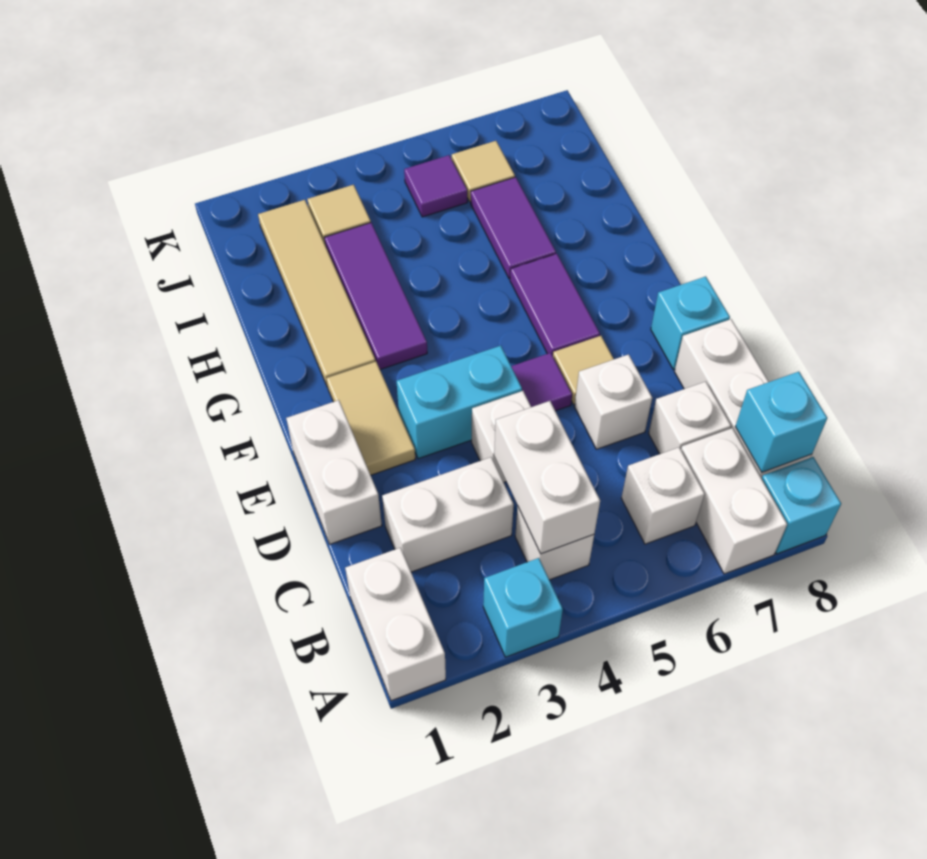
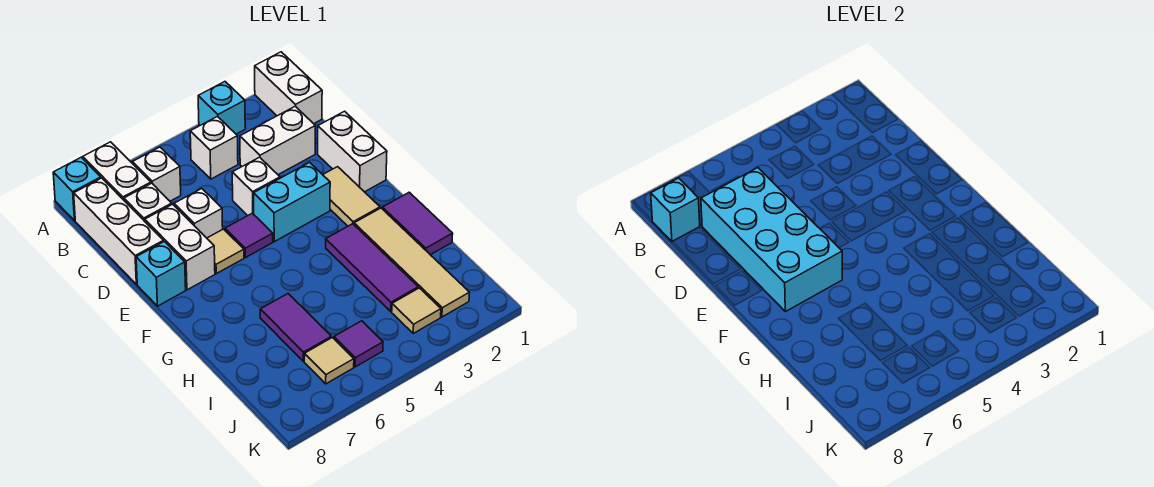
white 1x2 brick [494,401,600,554] -> white 1x2 brick moved to [145,204,215,290]
none -> cyan 2x4 brick [701,168,842,312]
purple 1x2 tile [510,254,600,356] -> purple 1x2 tile moved to [382,192,453,255]

